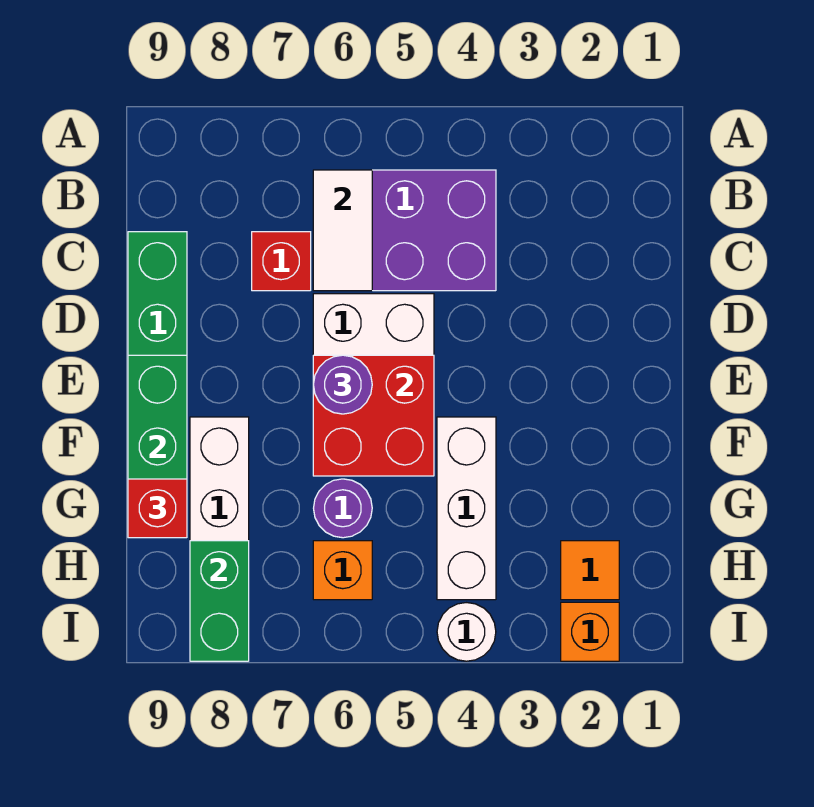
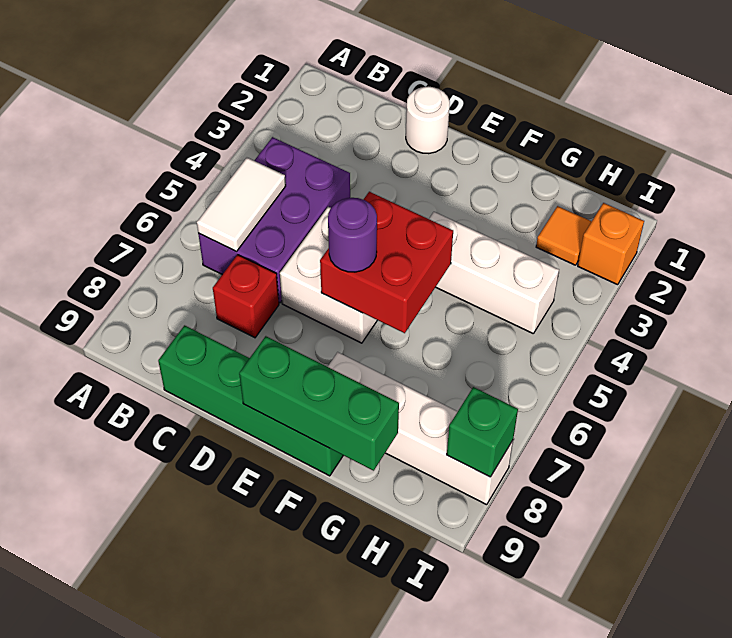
white 1x2 tile [313,170,372,291] -> white 1x2 tile turned to [197,158,286,251]
purple 1x1 round brick [314,479,372,538] -> none
red 1x1 brick [128,479,187,538] -> none
orange 1x1 brick [313,541,372,600] -> none
green 1x2 brick [190,541,249,661] -> green 1x1 brick [447,387,518,477]
white 1x1 round brick [437,603,496,661] -> white 1x1 round brick moved to [406,86,450,154]

